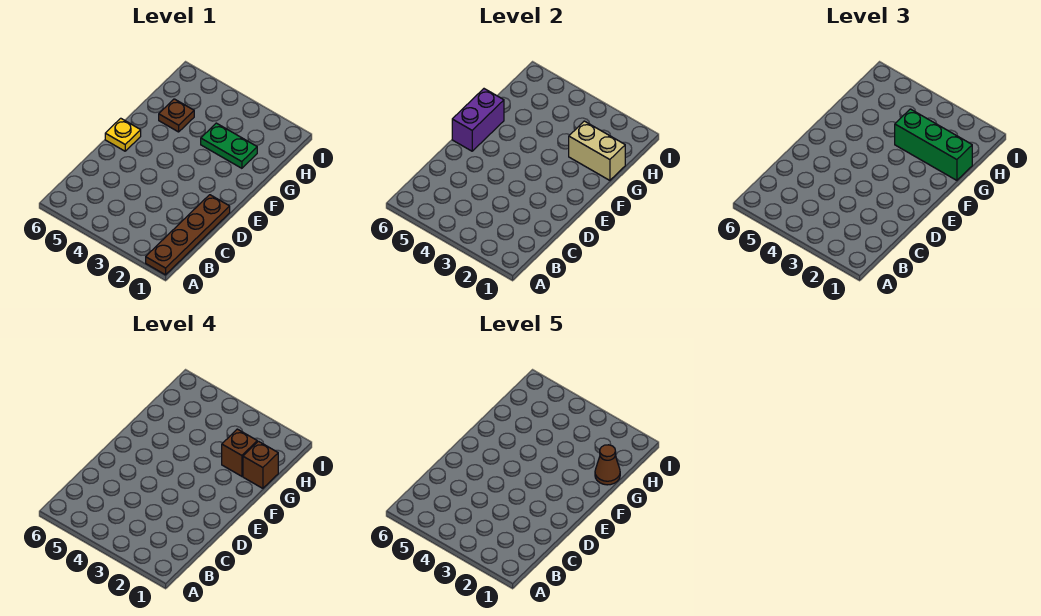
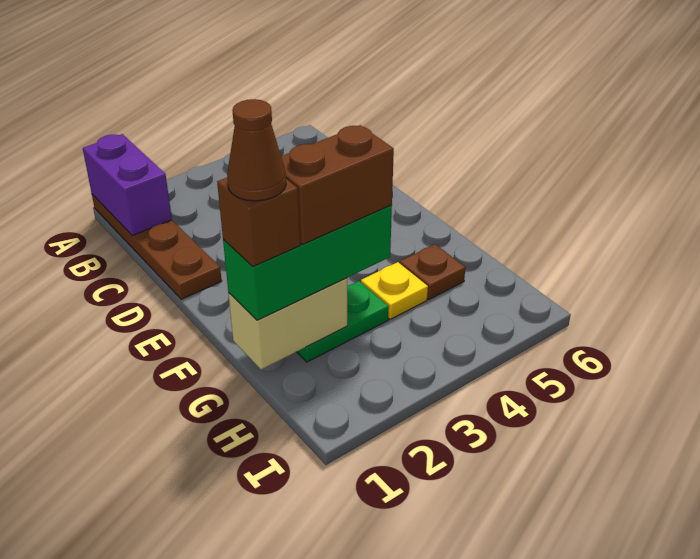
yellow 1x1 plate [105,118,141,151] -> yellow 1x1 plate moved to [361,262,428,319]
purple 1x2 brick [452,89,504,151] -> purple 1x2 brick moved to [83,134,172,236]
brown 1x1 brick [222,429,257,476] -> brown 1x2 brick [281,125,394,244]

